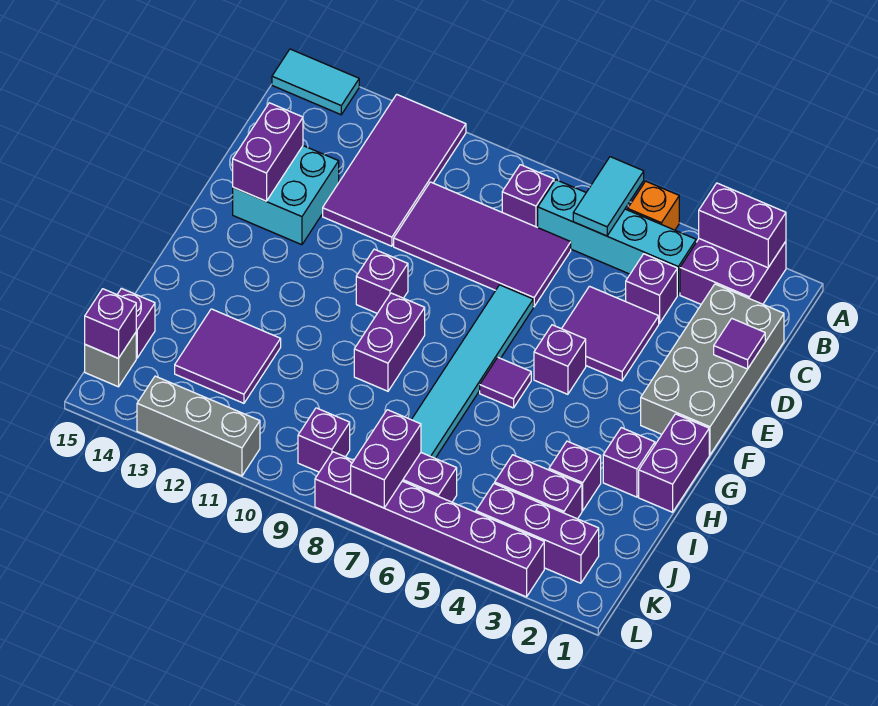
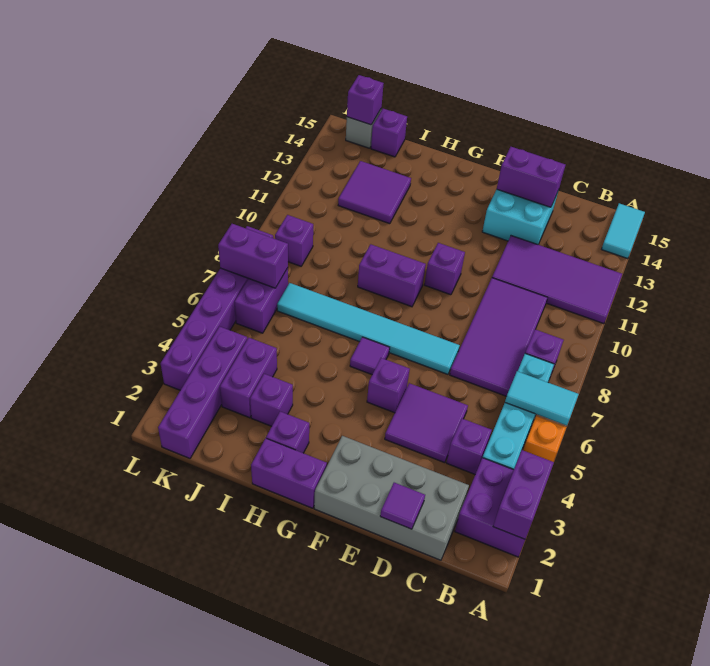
purple 1x3 brick [476,484,599,583] -> purple 1x4 brick [158,327,247,458]
grey 1x3 brick [137,376,260,476] -> none

